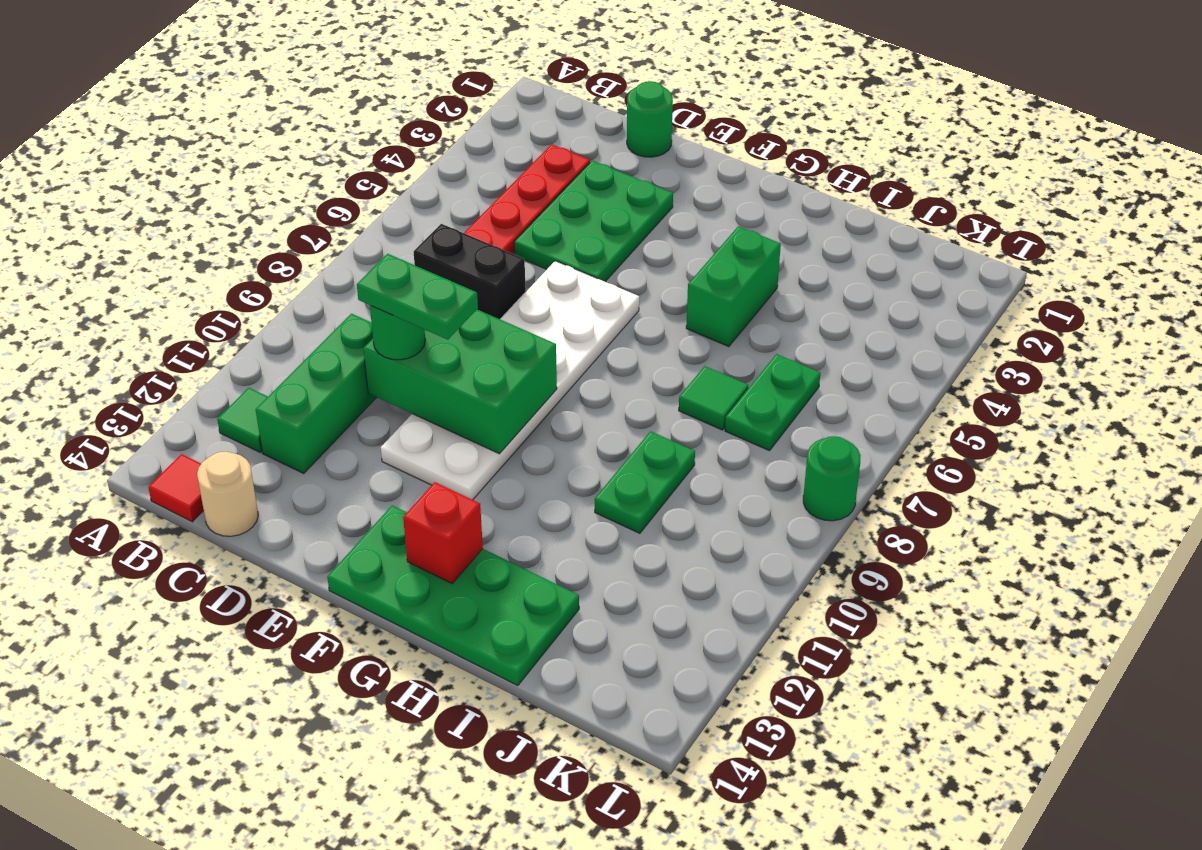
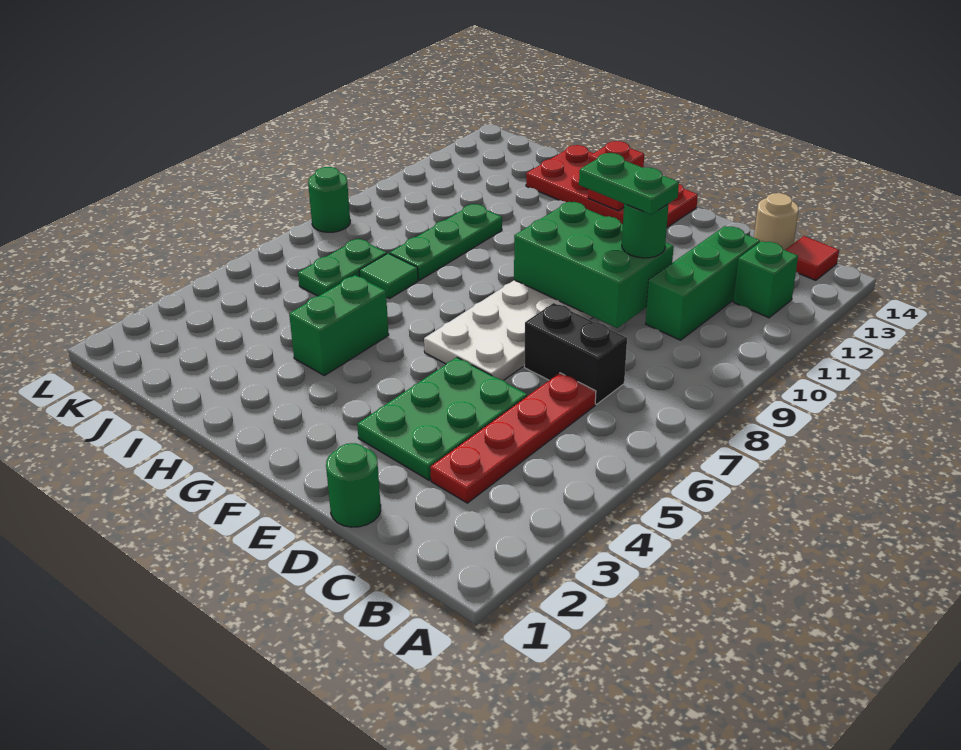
green 1x1 tile [217,388,268,452] -> green 1x1 brick [733,241,798,318]
green 2x4 plate [327,505,579,686] -> red 2x4 plate [526,145,698,227]
green 1x2 plate [595,431,695,533] -> green 1x3 plate [390,204,502,280]

